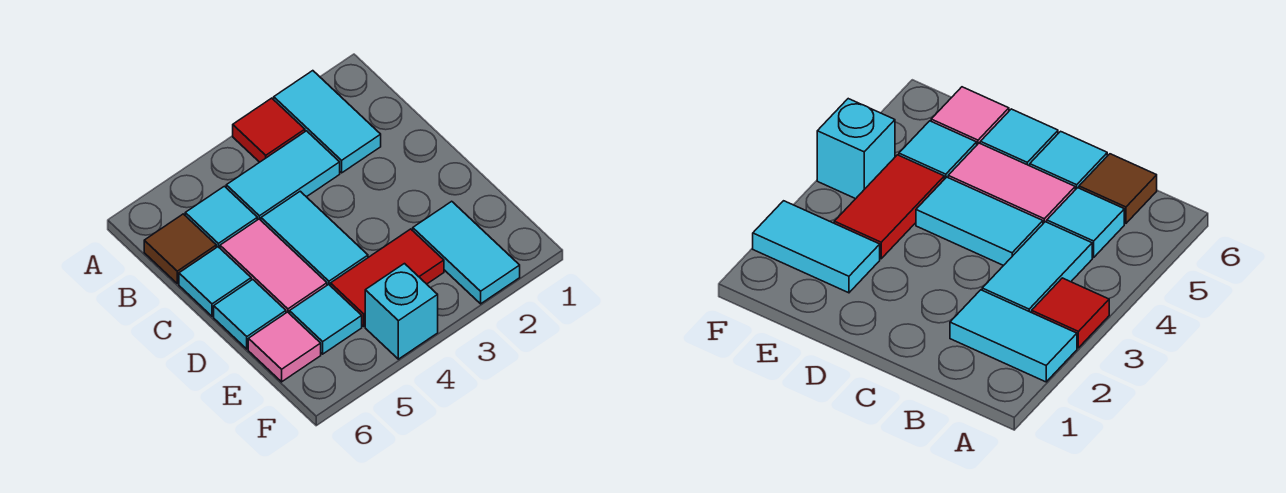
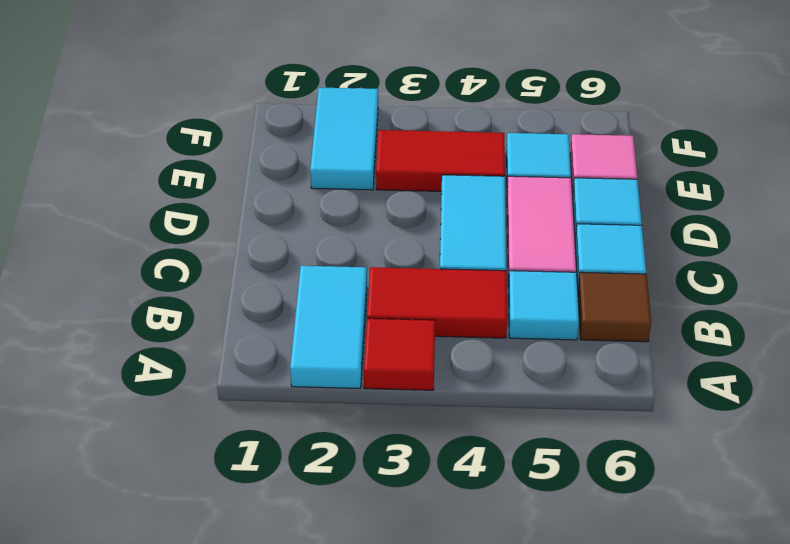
cyan 1x2 tile [226,131,340,220] -> red 1x2 tile [367,267,507,338]
cyan 1x1 brick [365,264,438,359] -> none

